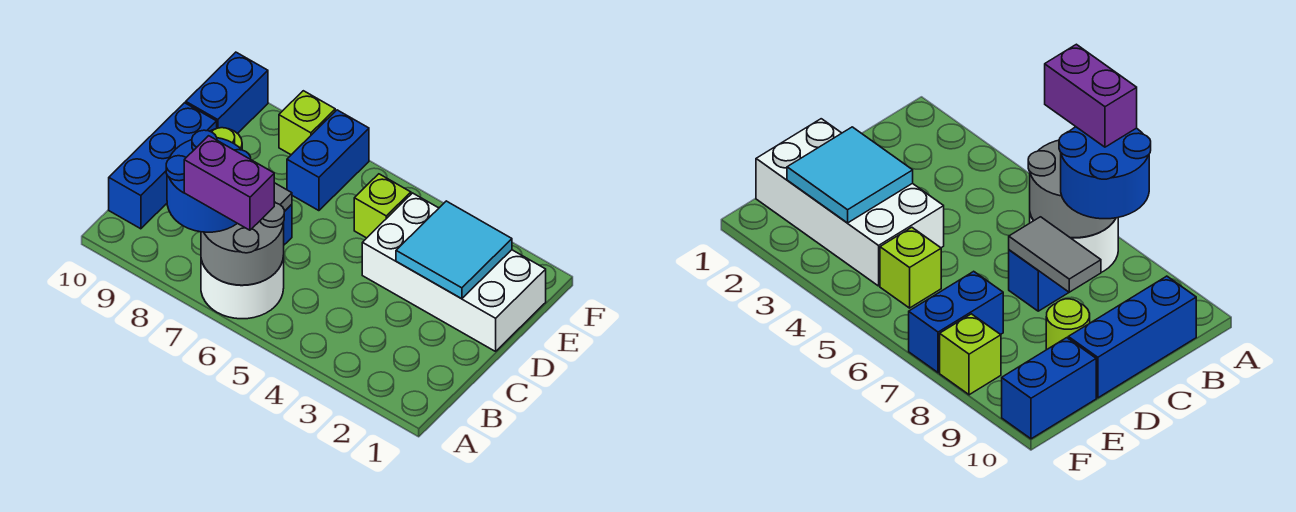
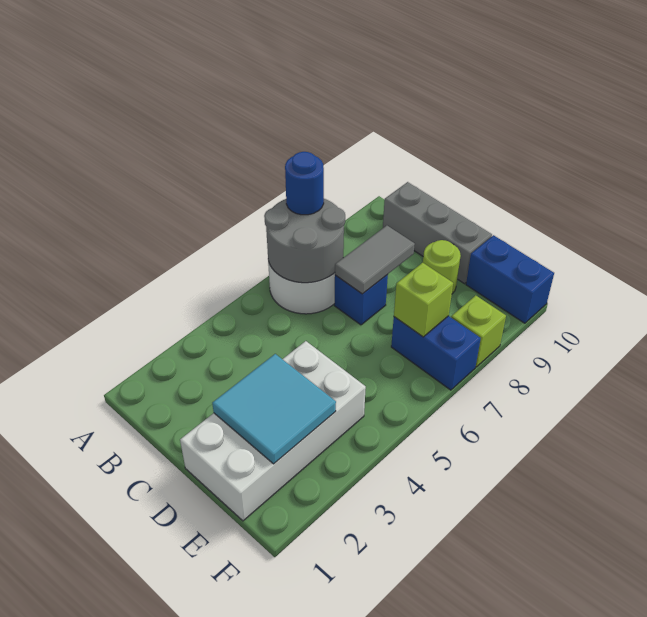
purple 1x2 brick [184,136,274,230] -> none
blue 2x2 round brick [166,130,251,232] -> blue 1x1 round brick [285,152,324,215]
blue 1x3 brick [109,103,217,229] -> grey 1x3 brick [383,182,492,284]
lime 1x1 brick [354,174,411,238] -> lime 1x1 brick moved to [394,263,453,337]

